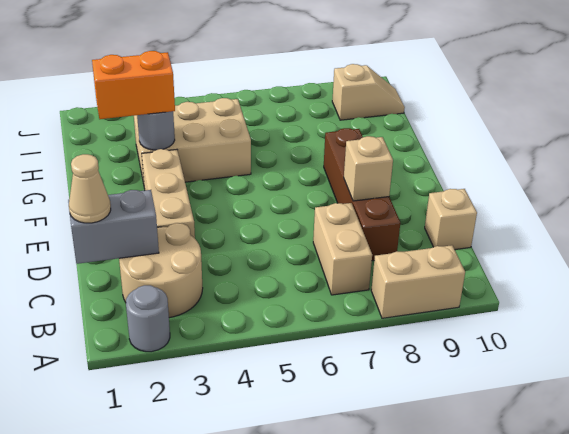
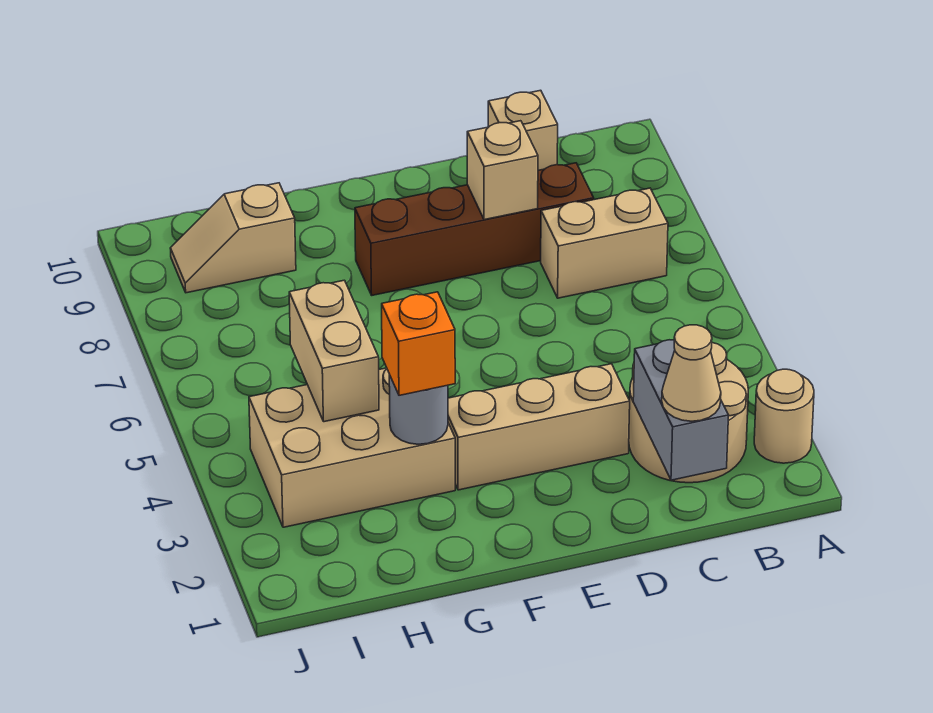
grey 1x1 round brick [126,285,170,352] -> tan 1x1 round brick [754,369,814,463]
tan 1x2 brick [371,245,465,318] -> tan 1x2 brick moved to [289,280,379,422]
orange 1x2 brick [92,51,175,119] -> orange 1x1 brick [382,292,455,395]
tan 2x3 brick [134,98,251,184] -> tan 2x3 brick turned to [249,368,455,527]
tan 1x2 slope [332,64,405,120] -> tan 1x2 slope turned to [170,183,296,293]

